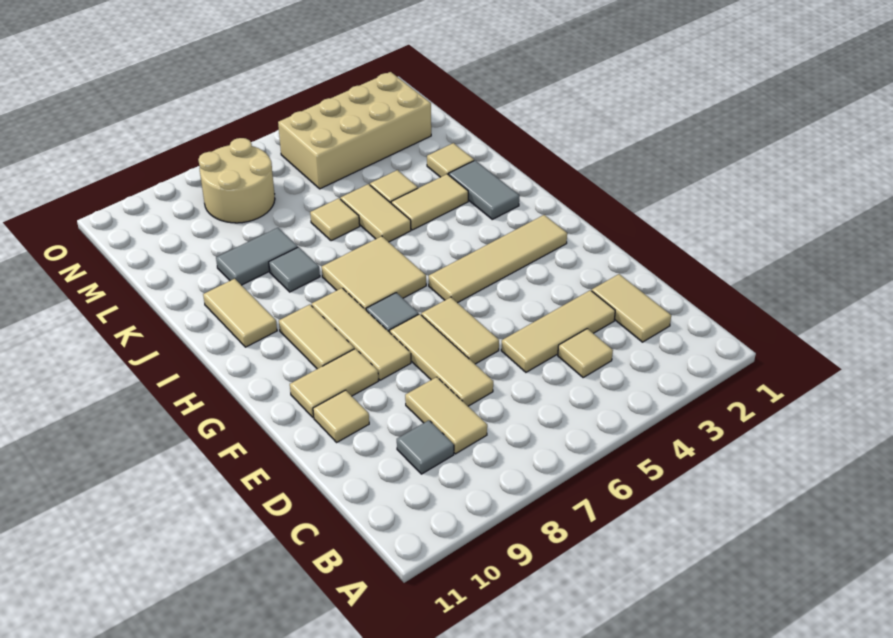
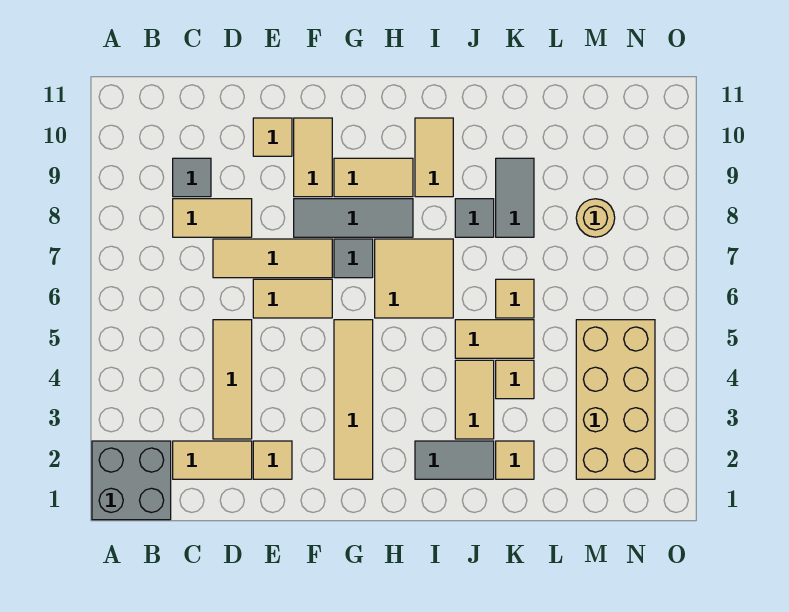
none -> grey 2x2 brick [92,441,171,520]
tan 1x1 tile [558,329,613,378] -> tan 1x1 tile moved to [253,441,292,479]
tan 1x3 tile [312,288,411,380] -> grey 1x3 tile [294,199,413,237]
tan 1x2 tile [203,279,277,347] -> tan 1x2 tile turned to [415,118,453,197]
tan 2x2 round brick [198,138,275,223] -> tan 1x1 round brick [576,199,615,237]

